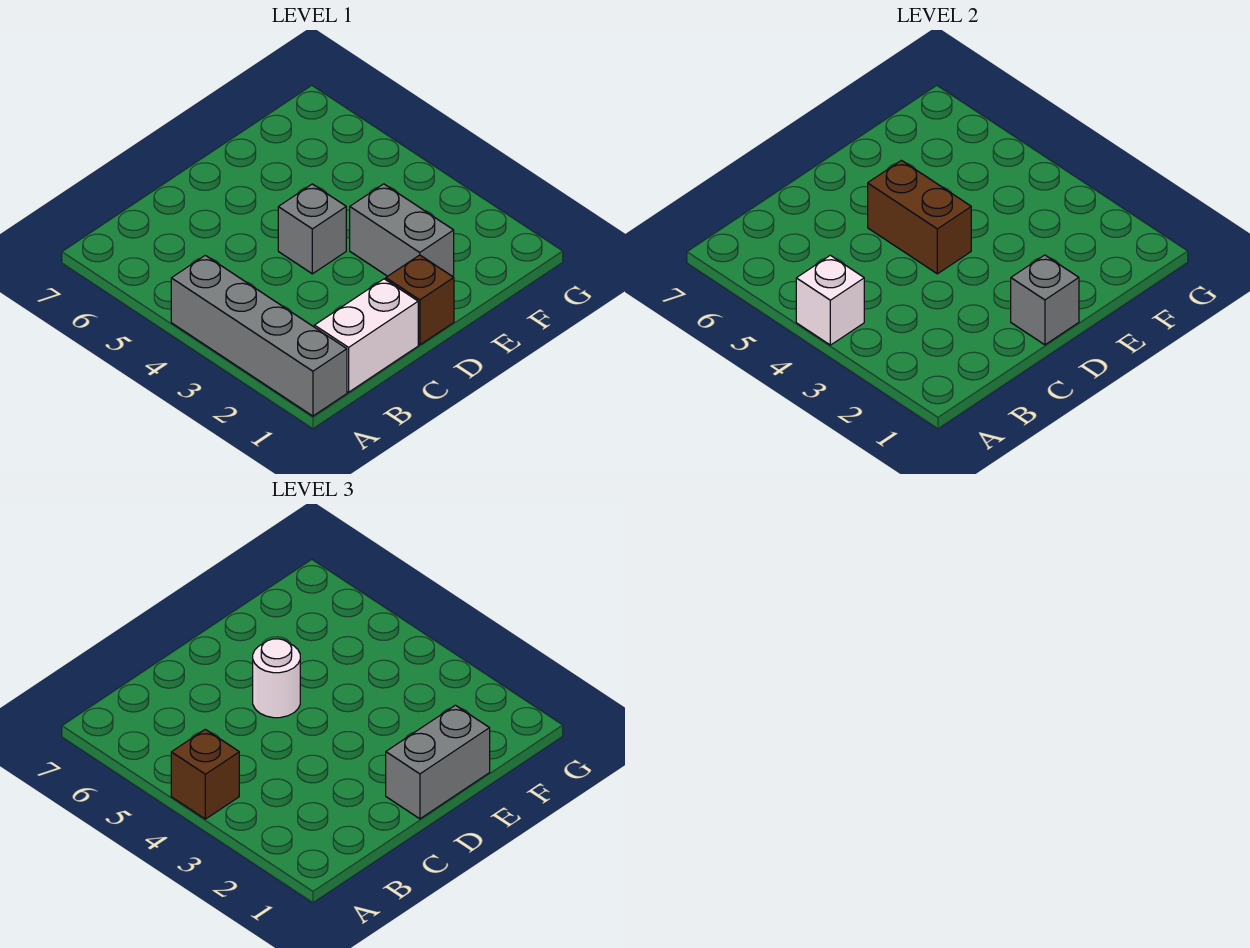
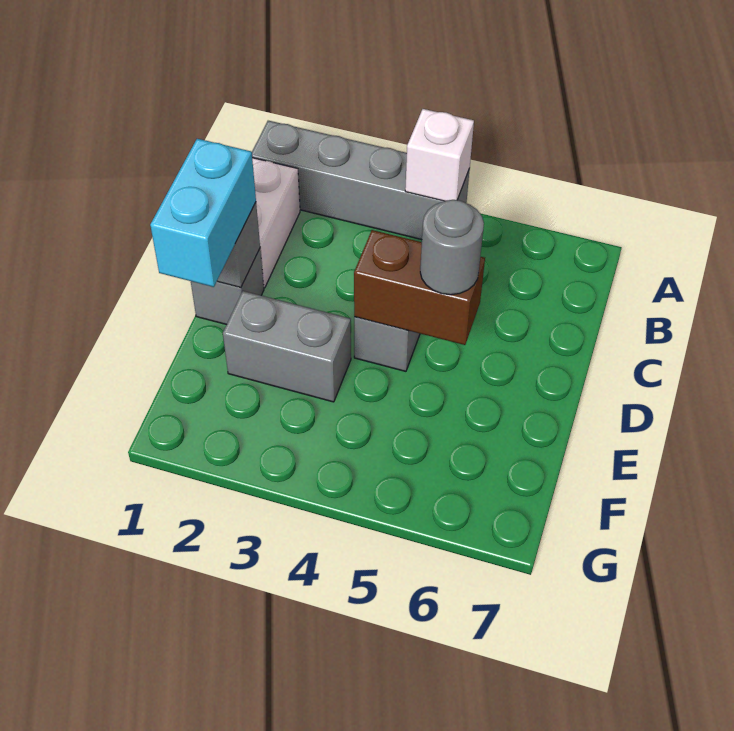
brown 1x1 brick [171,729,239,819] -> none
brown 1x1 brick [386,255,454,345] -> grey 1x1 brick [191,249,264,325]
grey 1x2 brick [386,705,490,819] -> cyan 1x2 brick [150,139,256,287]
white 1x1 round brick [253,639,300,718] -> grey 1x1 round brick [420,200,484,295]

